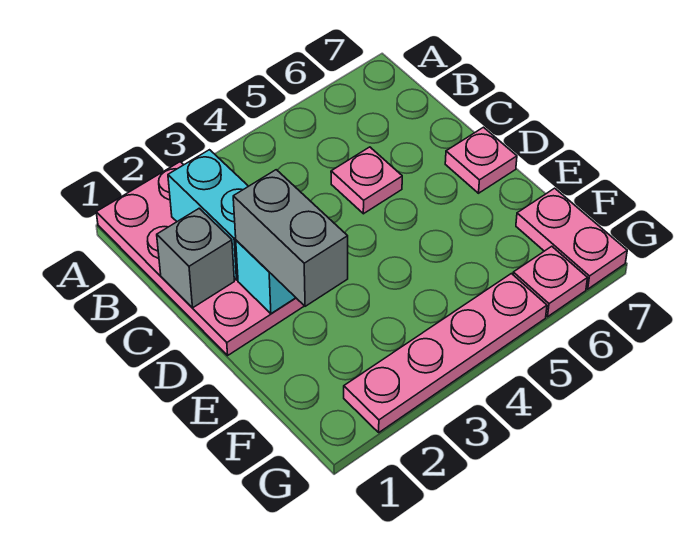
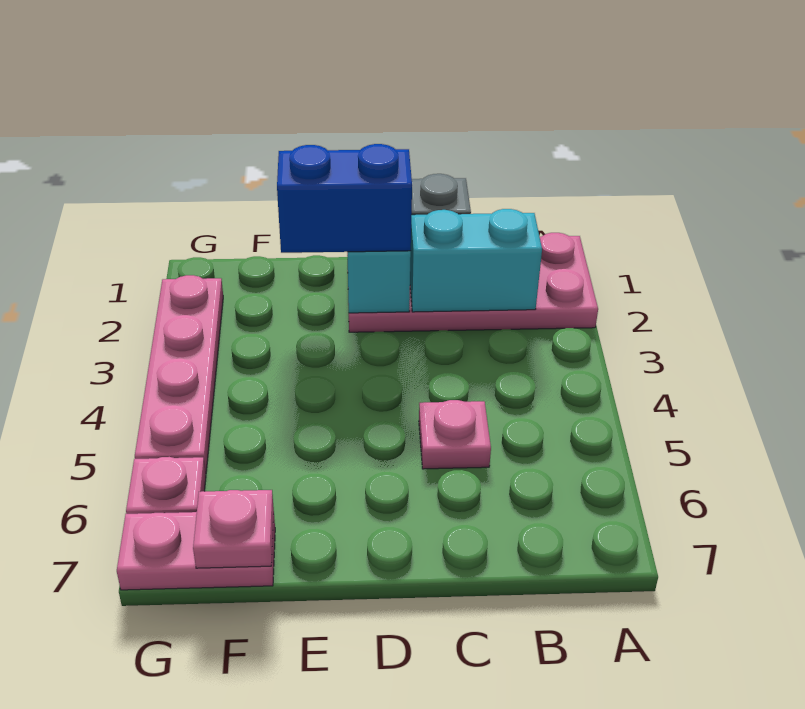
grey 1x2 brick [233,170,348,306] -> blue 1x2 brick [277,144,412,253]
pink 1x1 plate [445,127,517,193] -> pink 1x1 plate moved to [193,490,274,568]

